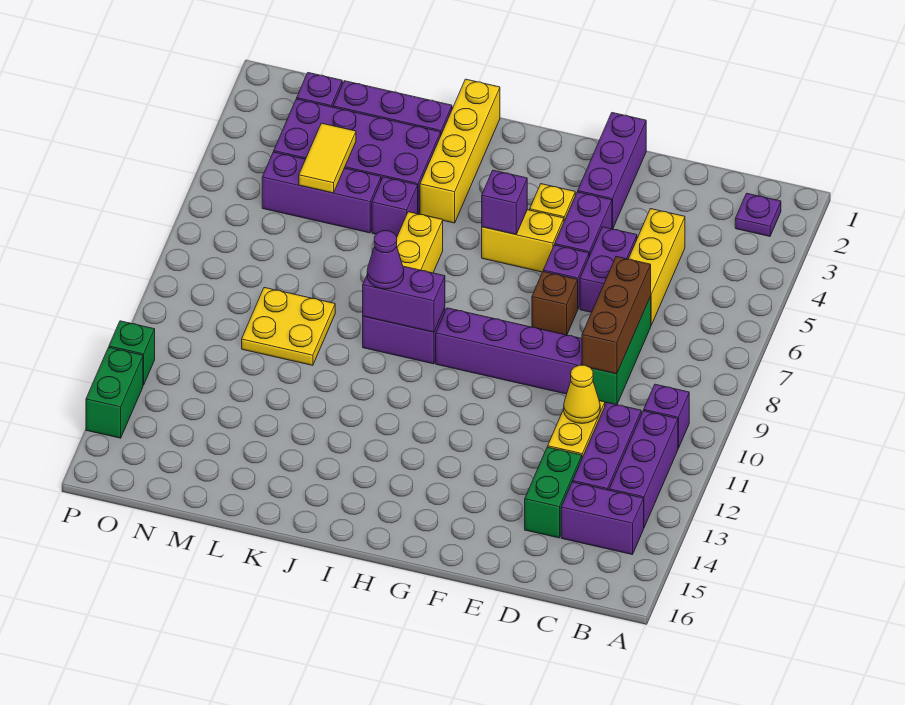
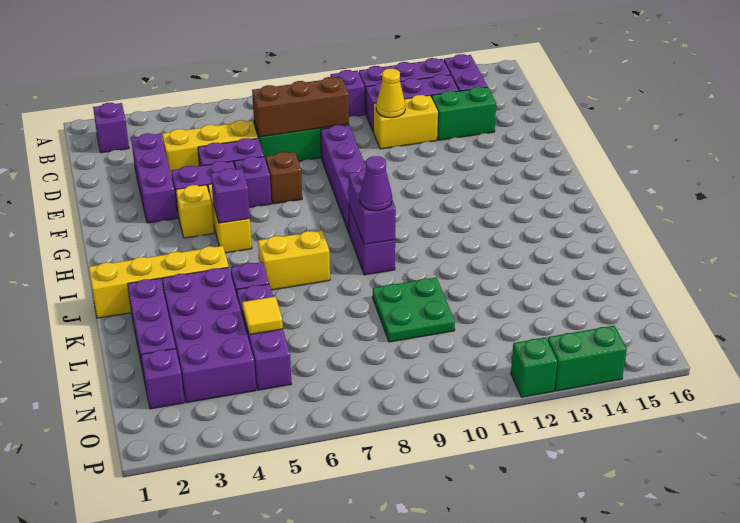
purple 1x1 plate [735,193,781,236] -> purple 1x1 brick [93,103,129,153]
purple 1x3 brick [578,113,646,229] -> purple 1x3 brick turned to [131,133,177,223]
yellow 2x2 plate [242,288,335,365] -> green 2x2 plate [373,278,455,342]
yellow 1x2 tile [299,123,356,193] -> yellow 1x1 tile [242,297,283,335]

